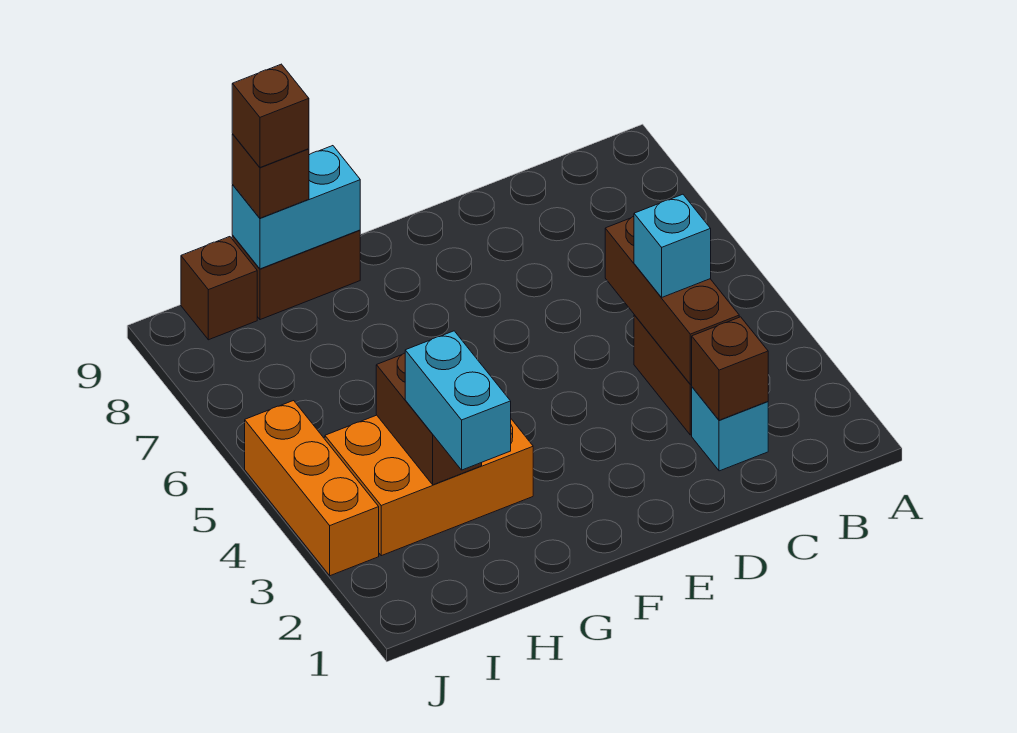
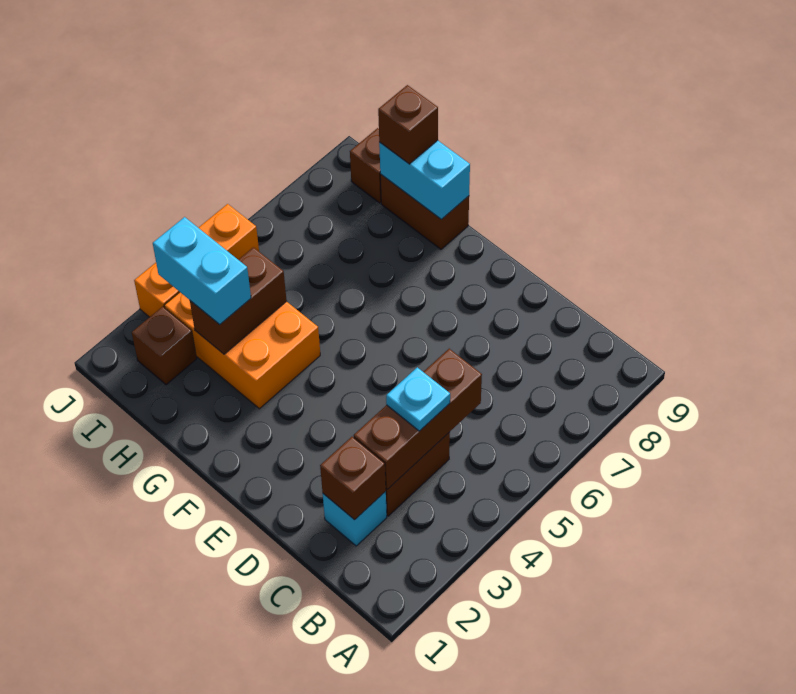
cyan 1x1 brick [634,194,711,298] -> cyan 1x1 plate [386,367,450,431]
cyan 1x2 brick [405,331,511,470] -> cyan 1x2 brick turned to [153,217,251,324]
brown 1x1 brick [232,64,309,167] -> brown 1x1 brick moved to [132,307,197,385]

